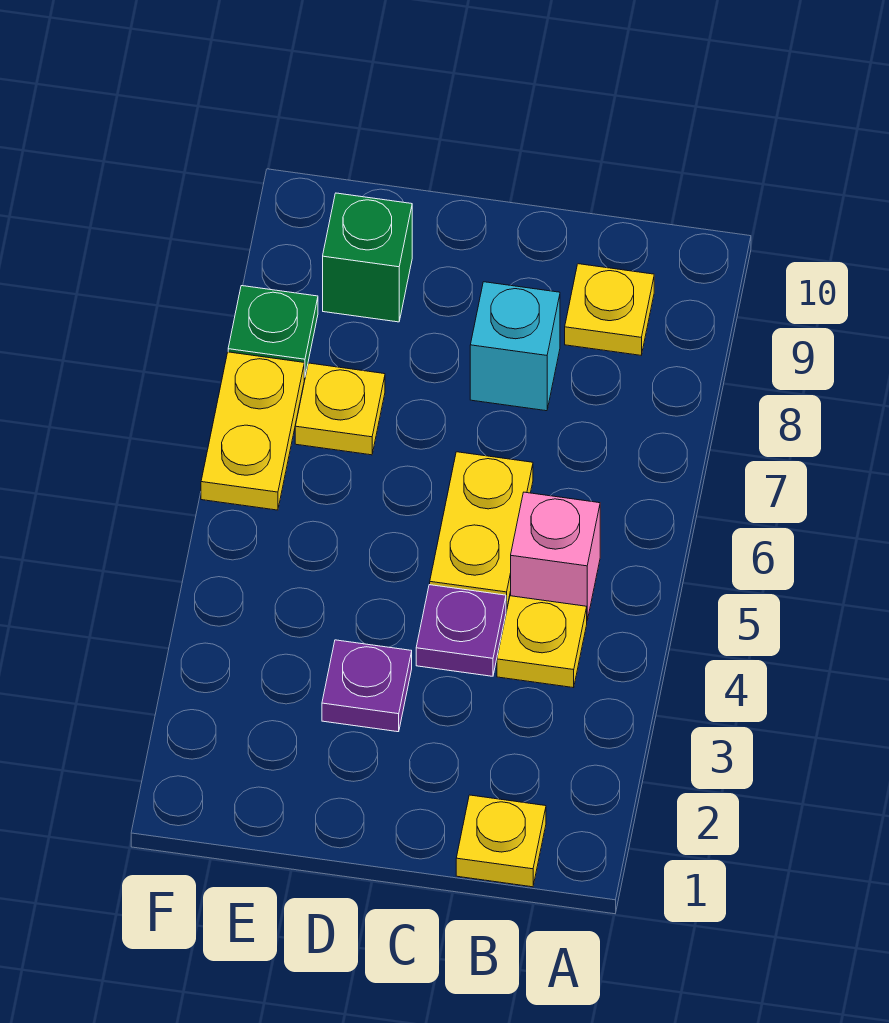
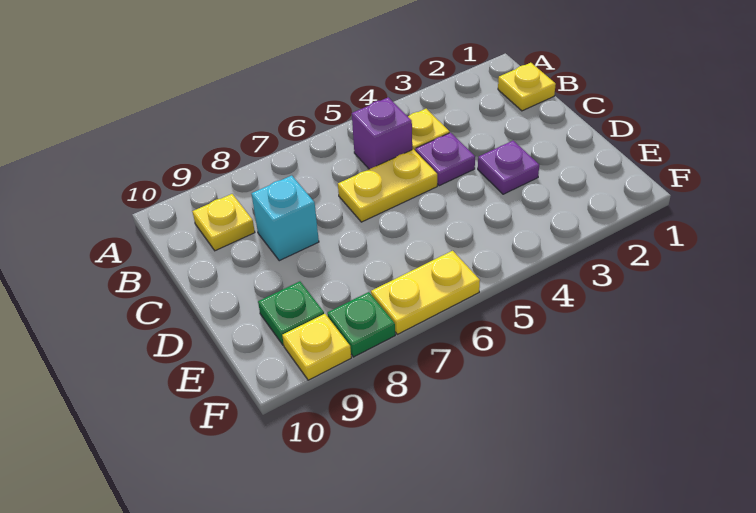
pink 1x1 brick [511,492,600,620] -> purple 1x1 brick [352,97,412,169]
yellow 1x1 plate [295,363,385,455] -> yellow 1x1 plate moved to [282,314,351,380]
green 1x1 brick [323,193,412,322] -> green 1x1 plate [258,281,324,345]

